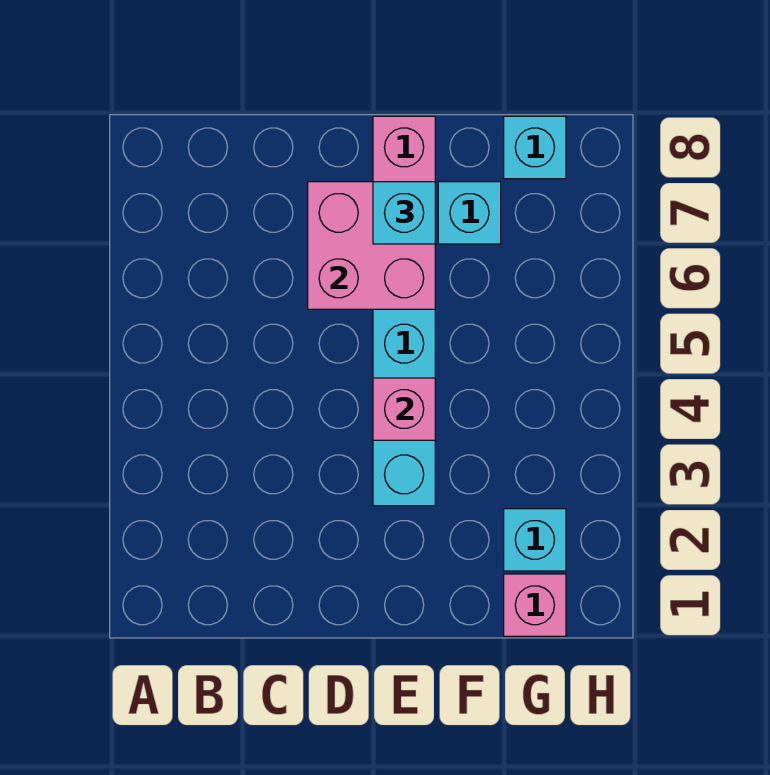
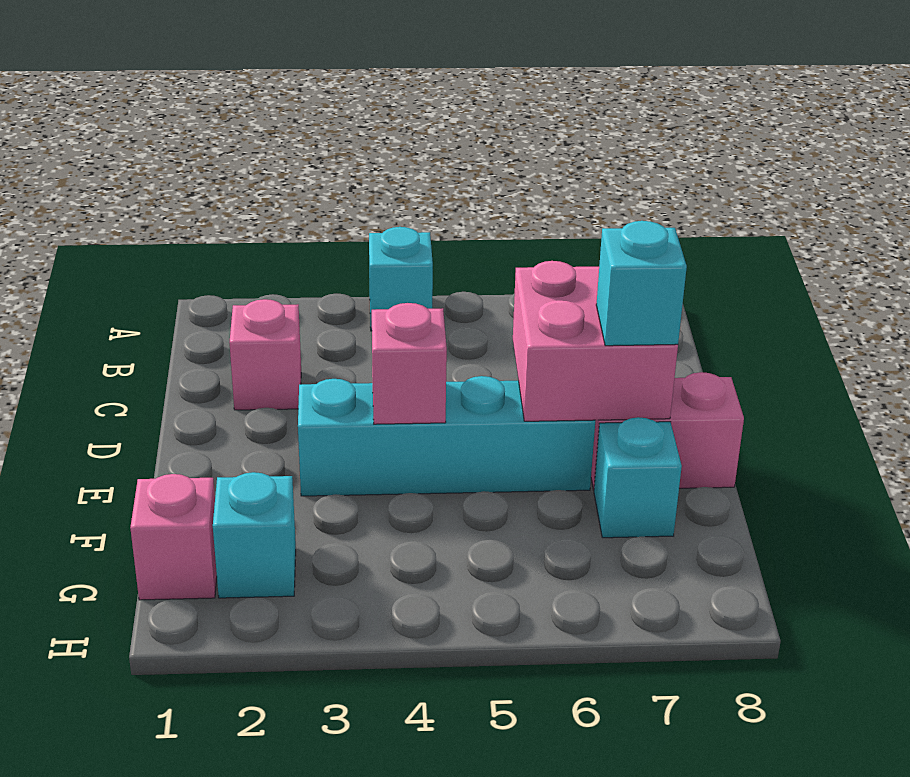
none -> pink 1x1 brick [229,299,301,410]
cyan 1x1 brick [504,116,566,179] -> cyan 1x1 brick moved to [369,227,433,331]

